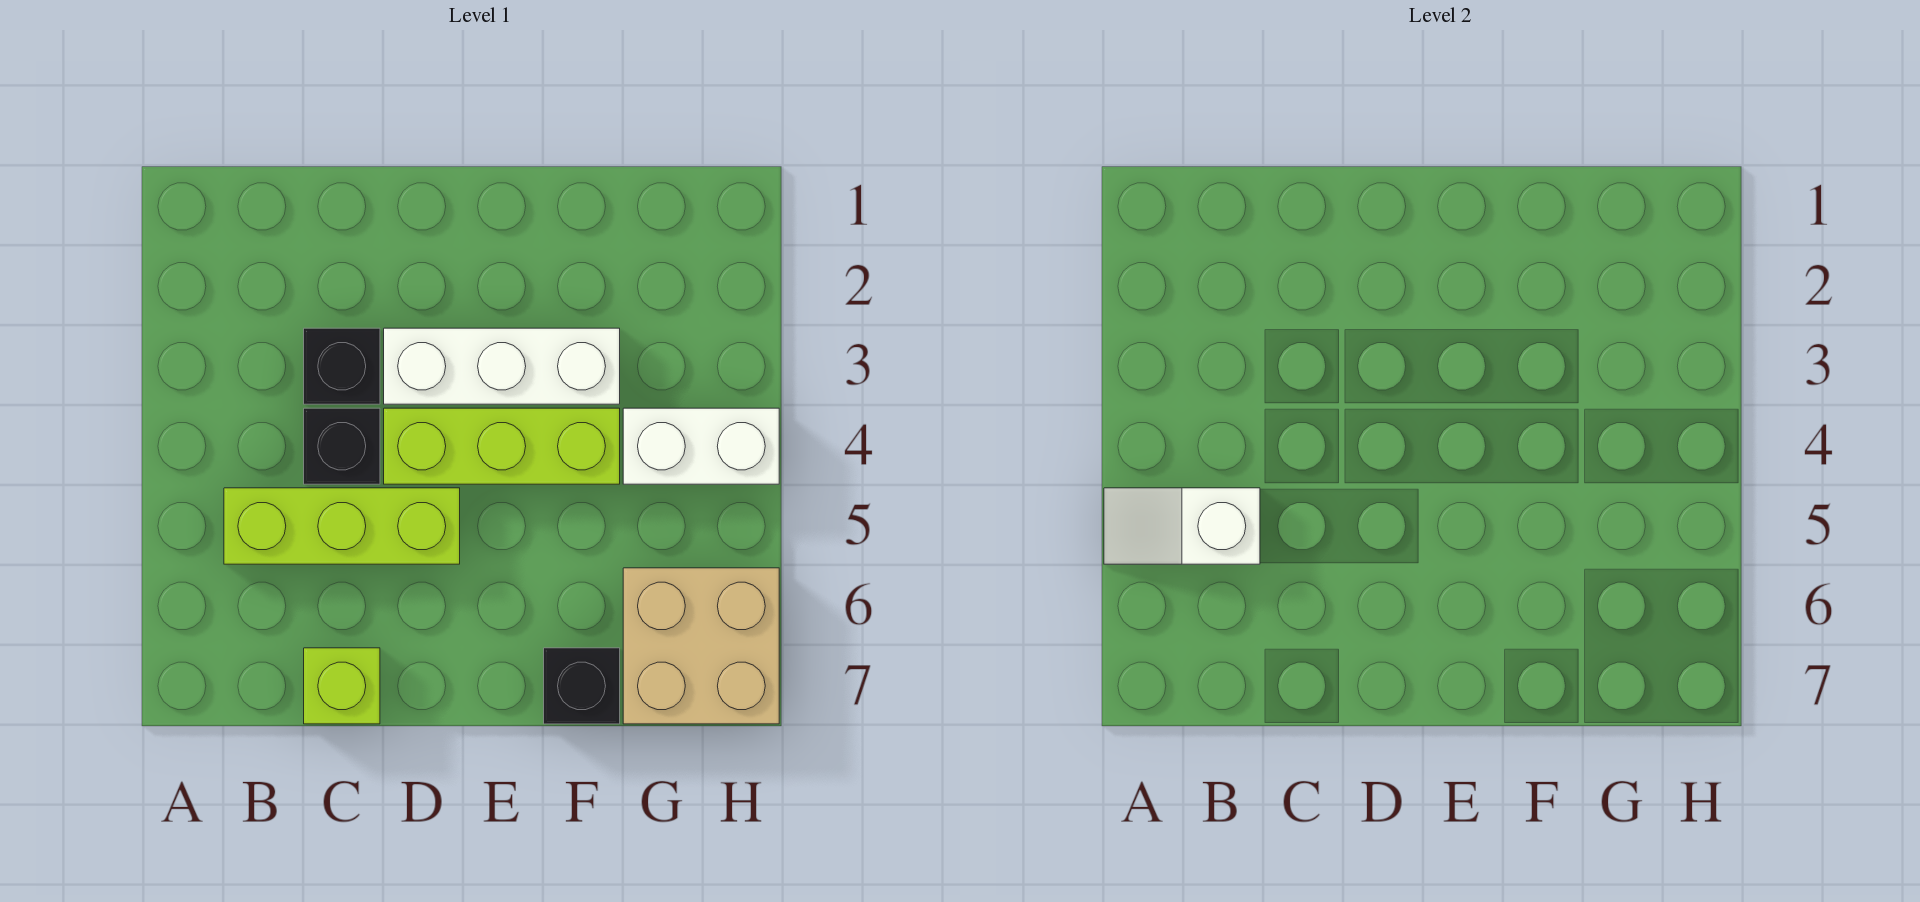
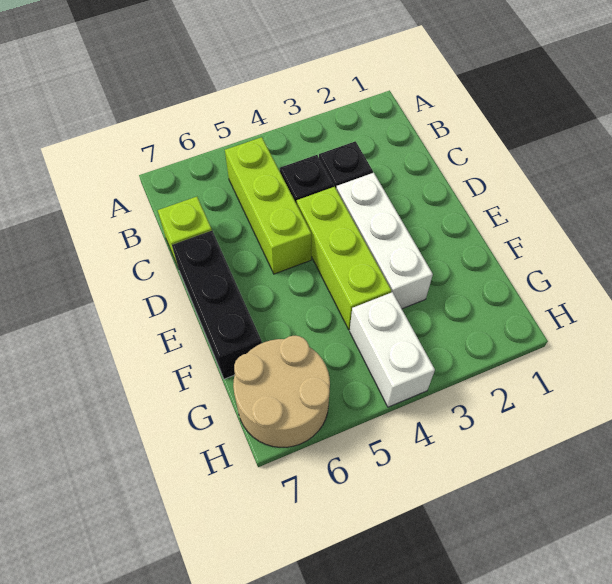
white 1x2 slope [1104,488,1260,564] -> none
black 1x1 brick [544,648,620,724] -> black 1x3 brick [172,231,262,379]
tan 2x2 brick [623,568,779,724] -> tan 2x2 round brick [233,336,330,447]

